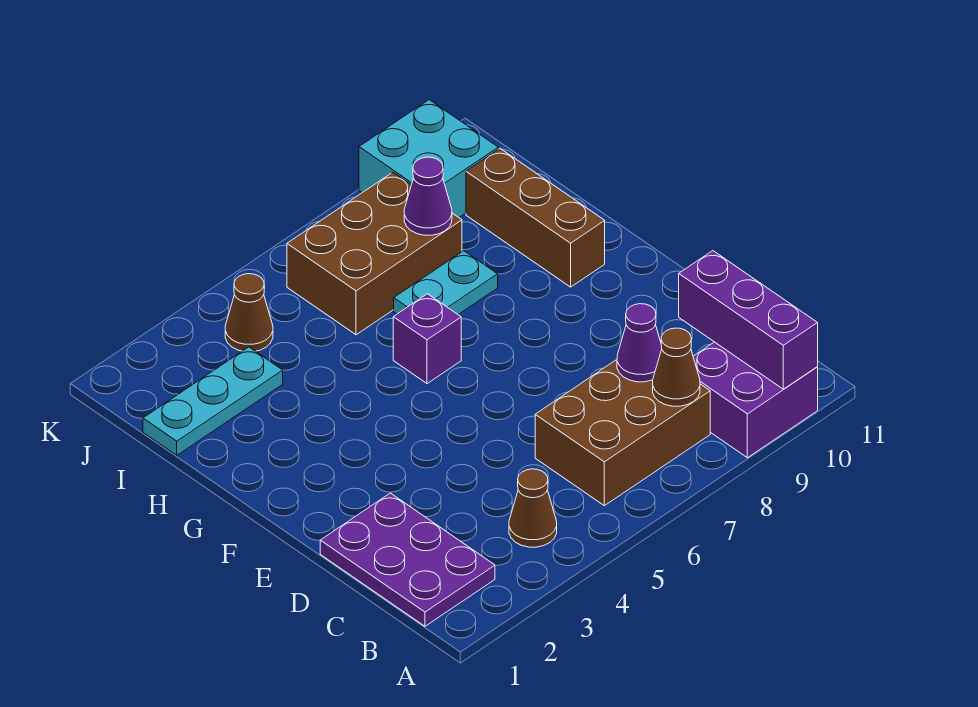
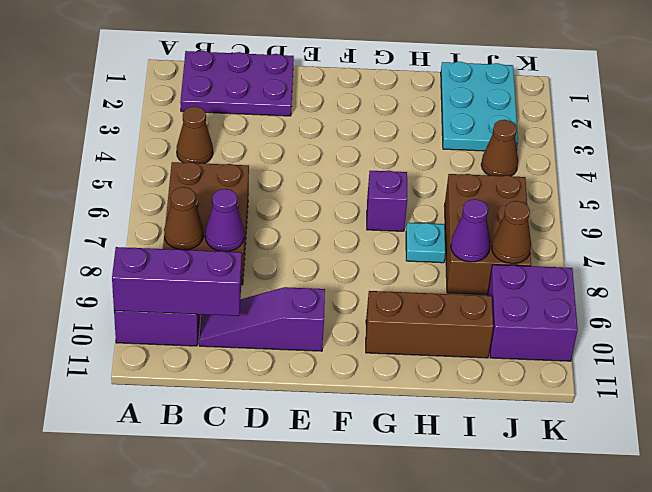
none -> purple 1x3 slope [199,287,325,351]
cyan 1x2 plate [394,251,498,314] -> cyan 1x1 plate [406,223,445,263]
cyan 1x3 plate [143,347,283,455] -> cyan 2x3 plate [441,62,518,151]
none -> brown 1x1 cone [492,201,531,264]
cyan 2x2 brick [359,100,498,217] -> purple 2x2 brick [487,265,578,361]

